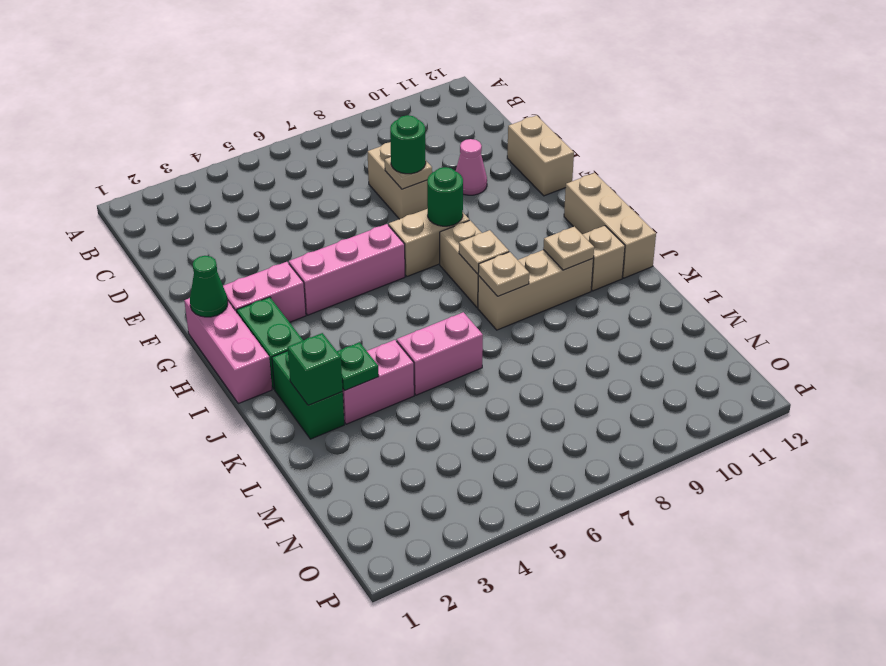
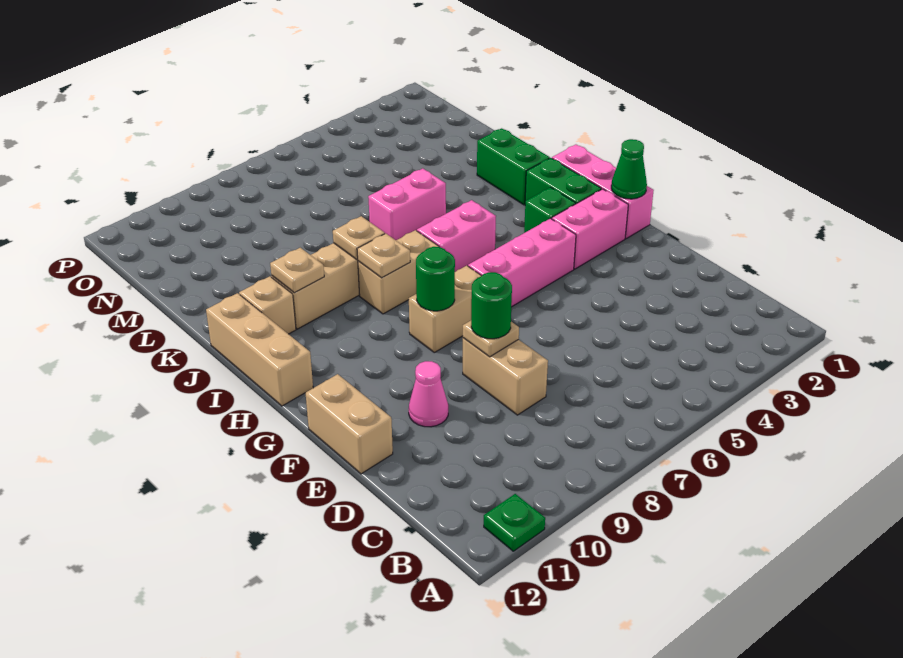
tan 1x2 brick [440,221,482,308] -> tan 1x2 brick turned to [358,230,439,314]
green 1x1 brick [288,333,343,405] -> green 1x1 brick moved to [524,187,576,233]
pink 1x2 brick [342,340,414,424] -> pink 1x2 brick moved to [417,200,496,272]
green 1x1 plate [337,342,379,391] -> green 1x1 plate moved to [484,494,545,551]

